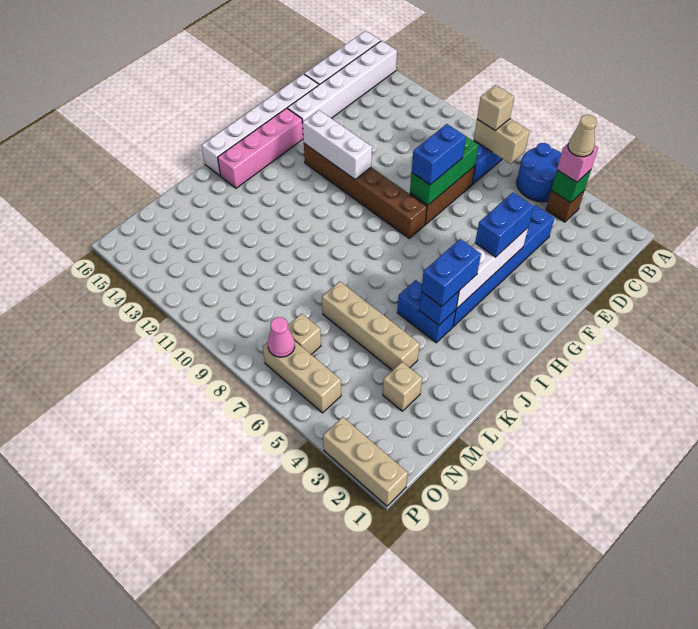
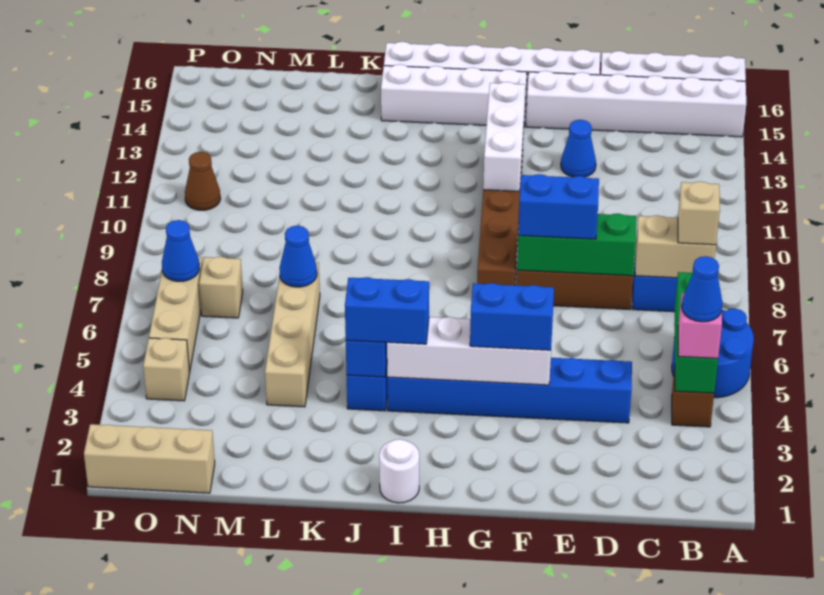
green 1x1 brick [551,170,591,203] -> green 1x3 brick [675,272,718,393]
tan 1x1 cone [568,115,597,157] -> blue 1x1 cone [682,256,722,322]
tan 1x2 brick [474,119,530,164] -> tan 1x2 brick turned to [635,215,716,278]
none -> blue 1x1 cone [561,120,596,177]
pink 1x4 brick [218,108,303,188] -> white 1x4 brick [381,64,527,125]
none -> white 1x1 round brick [379,439,419,503]
none -> blue 1x1 cone [279,226,317,287]
tan 1x1 brick [383,362,422,411] -> tan 1x1 brick moved to [143,338,190,401]
pink 1x1 cone [268,317,295,357] -> blue 1x1 cone [162,220,199,282]
none -> brown 1x1 cone [185,152,221,210]
tan 1x3 brick [323,417,408,506] -> tan 1x3 brick turned to [84,424,215,493]

